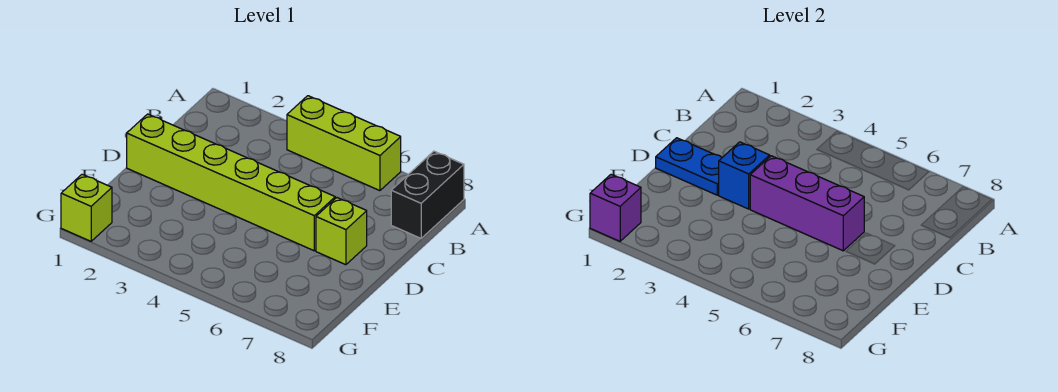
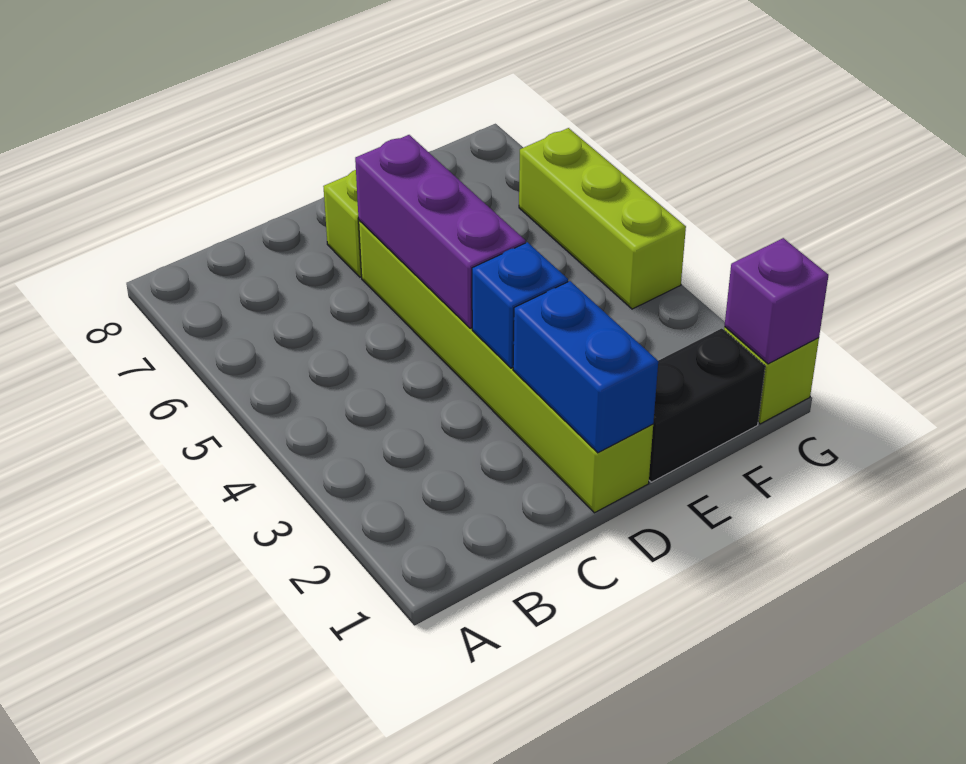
lime 1x3 brick [287,96,401,191] -> lime 1x3 brick moved to [519,128,686,309]
black 1x2 brick [391,151,464,238] -> black 1x2 brick moved to [649,328,765,482]
blue 1x2 plate [656,138,722,195] -> blue 1x2 brick [513,281,658,453]

